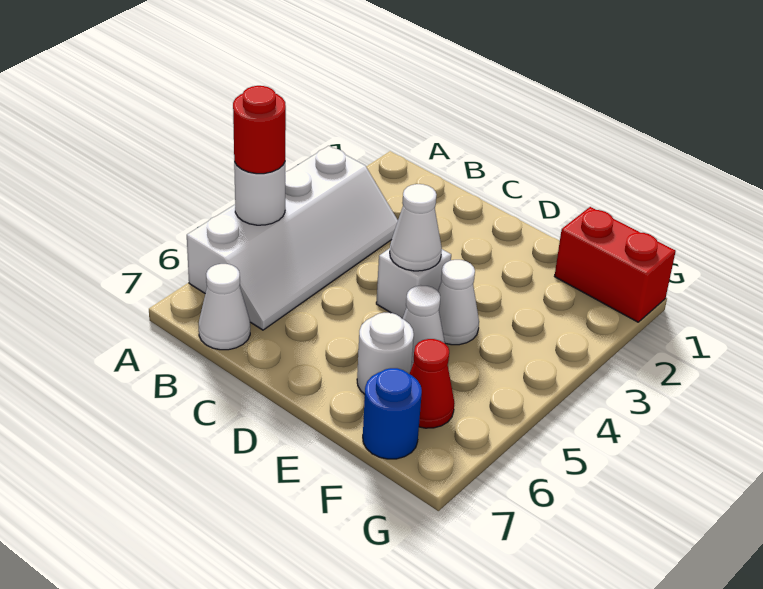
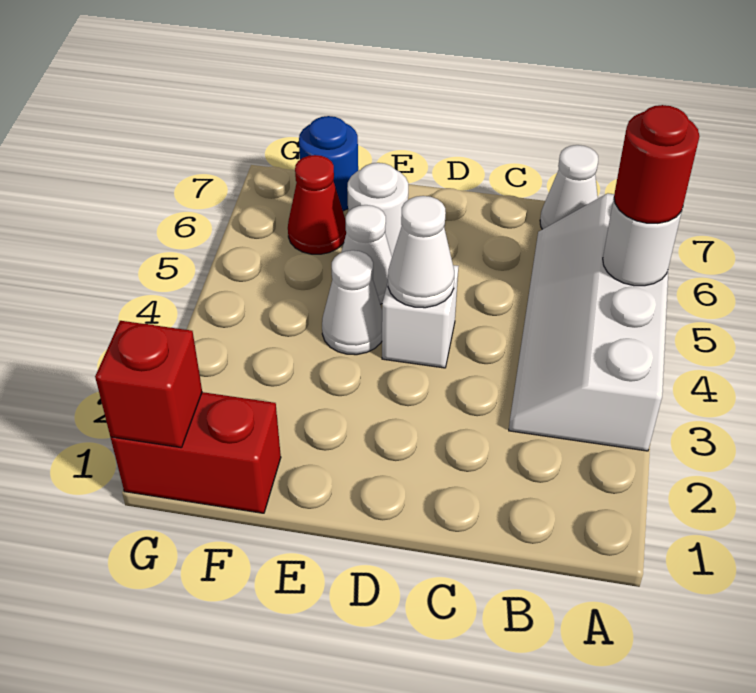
none -> red 1x1 brick [95,321,202,448]

